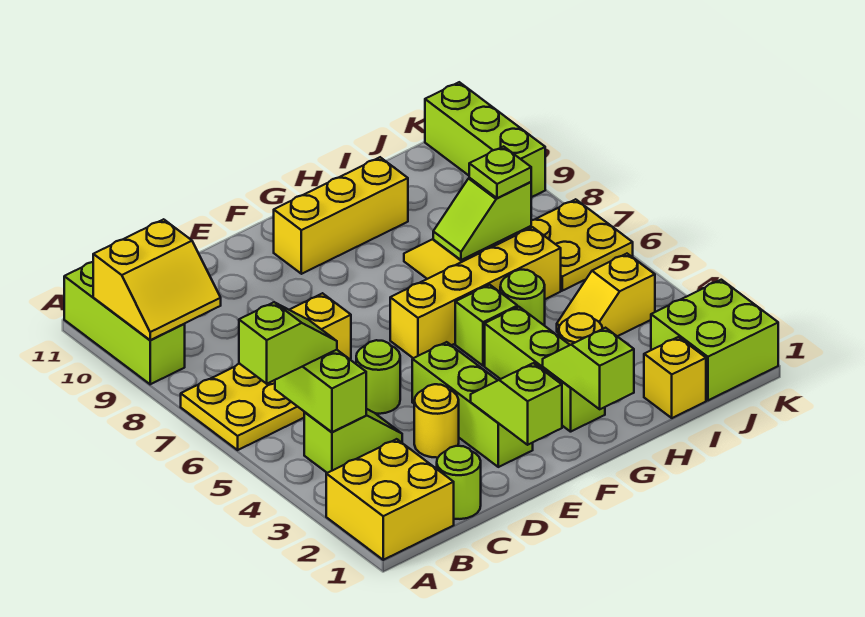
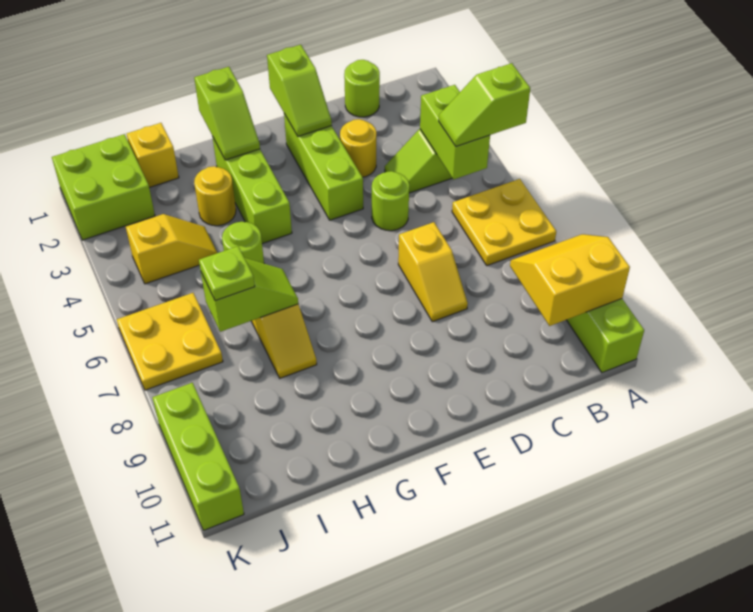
yellow 2x2 brick [326,439,454,560] -> none
yellow 1x4 brick [390,227,561,358] -> none
yellow 1x3 brick [274,157,408,274] -> none
lime 1x1 brick [455,285,517,366] -> none

